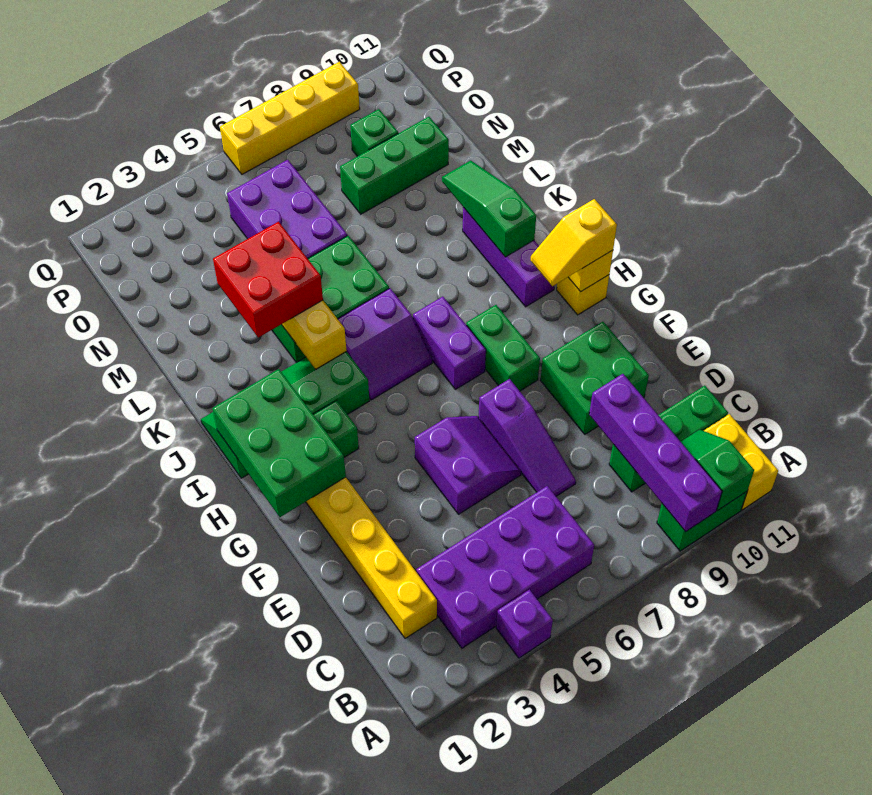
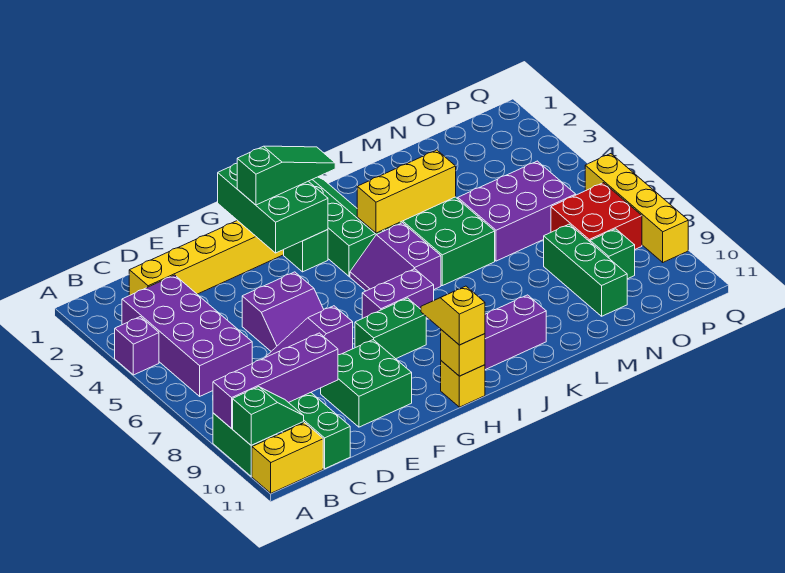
green 2x3 brick [212,369,346,517] -> green 2x3 brick turned to [218,163,328,253]
green 1x3 slope [442,161,536,257] -> green 1x3 slope moved to [237,146,335,205]
red 2x2 brick [213,222,323,338] -> red 2x2 brick moved to [551,183,642,249]

